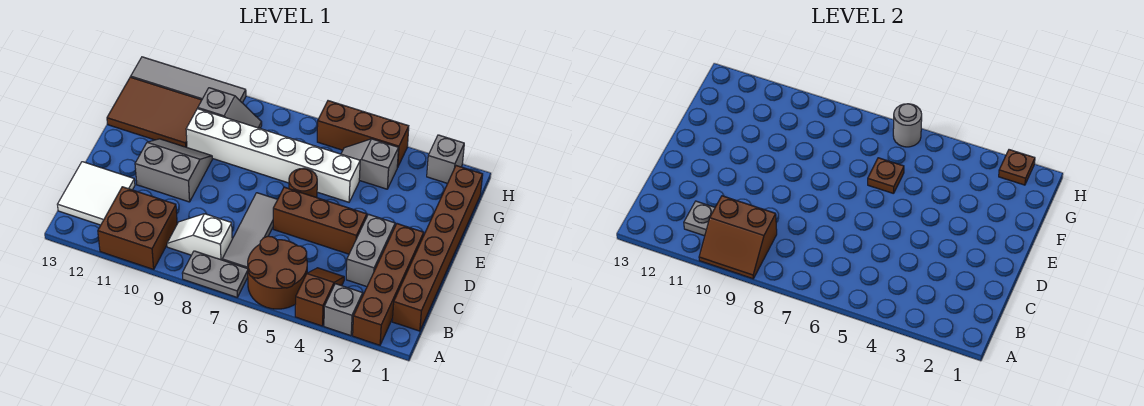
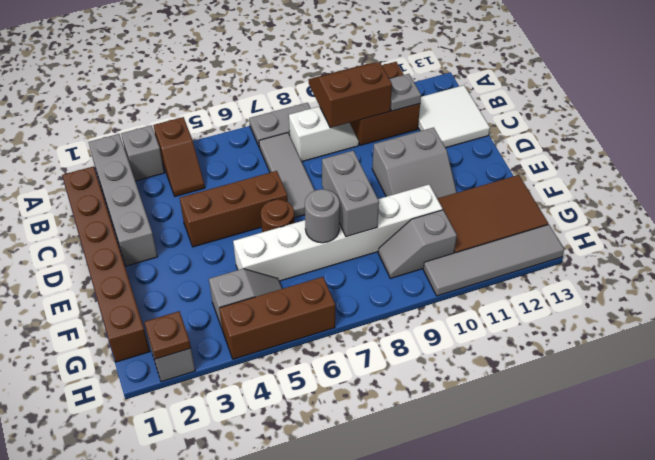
brown 1x4 brick [353,224,424,345] -> grey 1x4 brick [88,134,157,266]
brown 2x2 round brick [248,236,307,309] -> none
grey 1x2 brick [346,214,395,287] -> grey 1x2 brick moved to [322,151,379,237]
brown 1x1 plate [868,158,904,194] -> none
grey 1x1 round brick [893,104,922,147] -> grey 1x1 round brick moved to [305,189,340,243]

